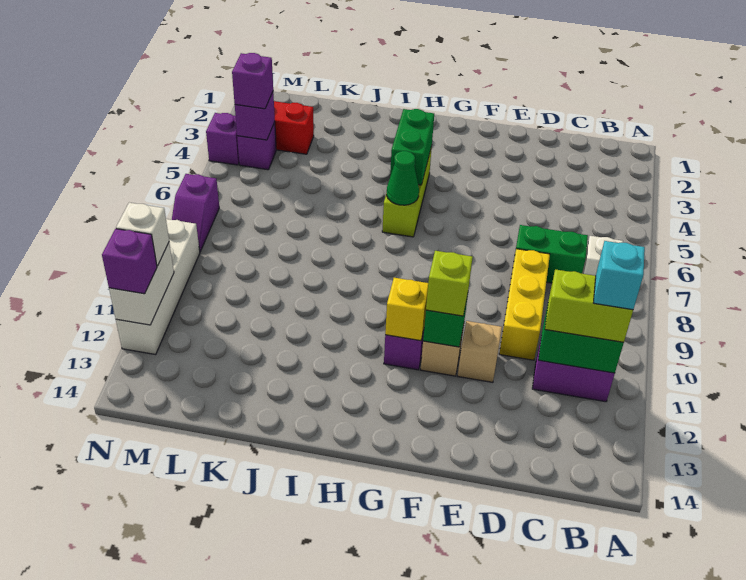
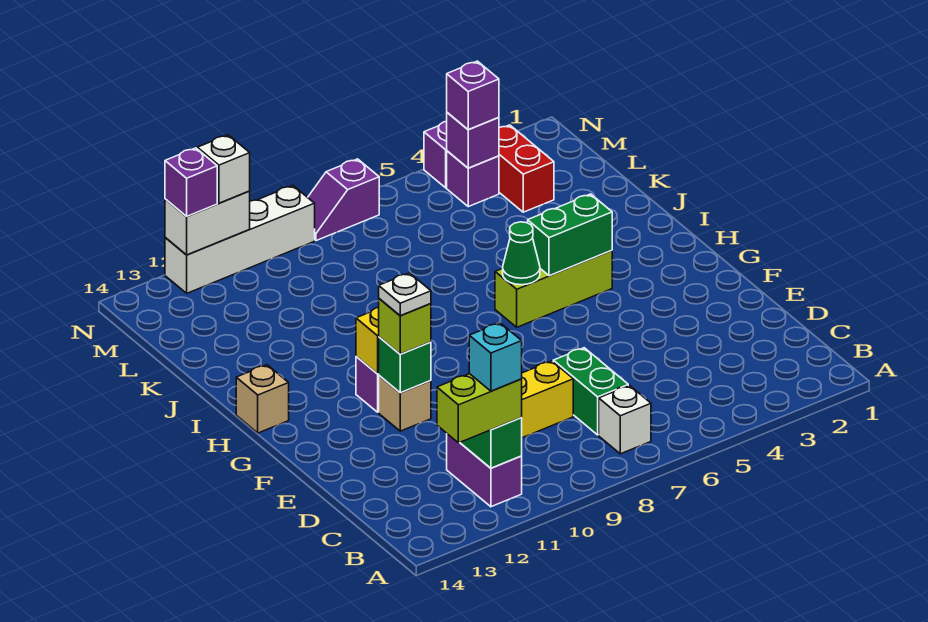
lime 1x2 brick [545,269,633,343] -> lime 1x2 brick turned to [437,374,522,443]
tan 1x1 brick [458,321,502,382] -> tan 1x1 brick moved to [236,365,289,433]
none -> white 1x1 plate [379,273,431,316]

